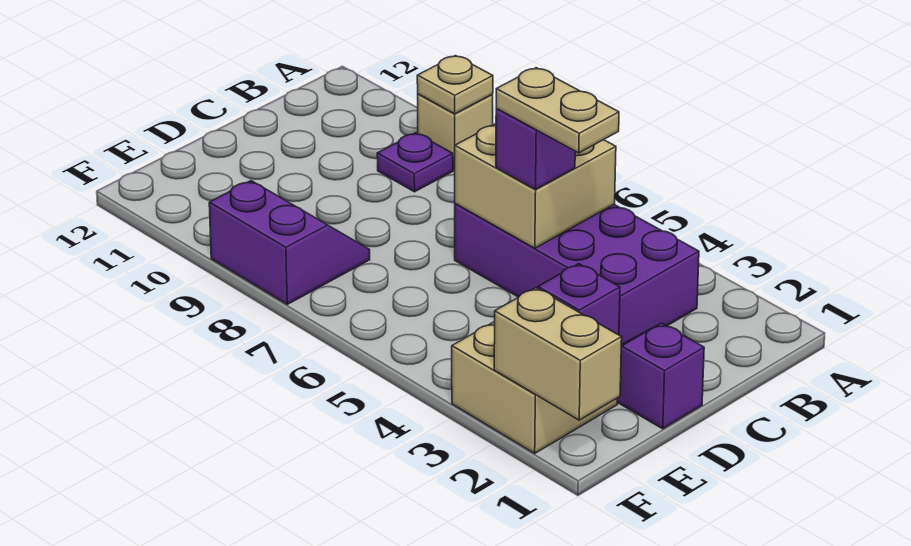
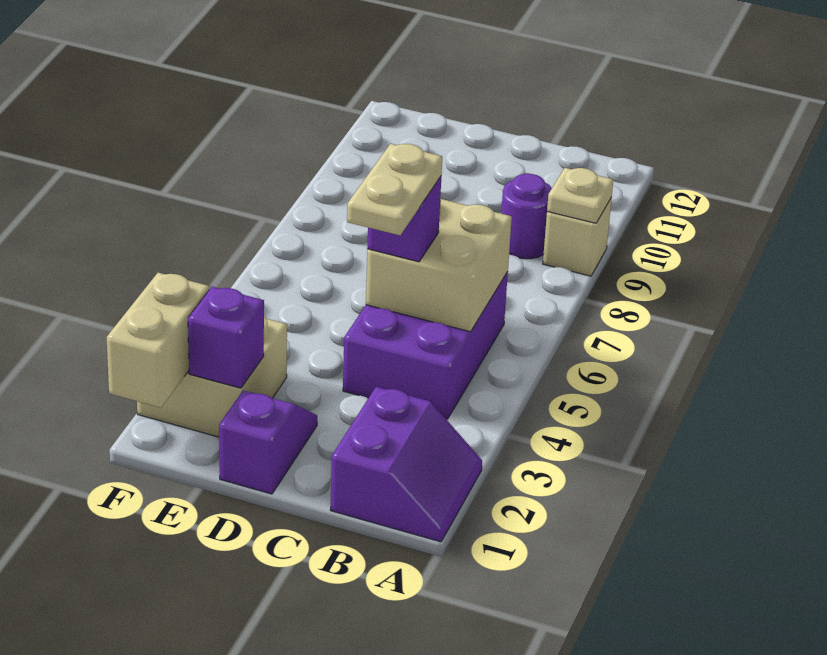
purple 2x4 brick [455,204,699,345] -> purple 2x3 brick [343,272,508,419]
purple 1x1 plate [377,133,453,192] -> purple 1x1 round brick [501,174,552,259]
purple 2x2 slope [209,181,370,304] -> purple 2x2 slope moved to [330,387,482,542]

